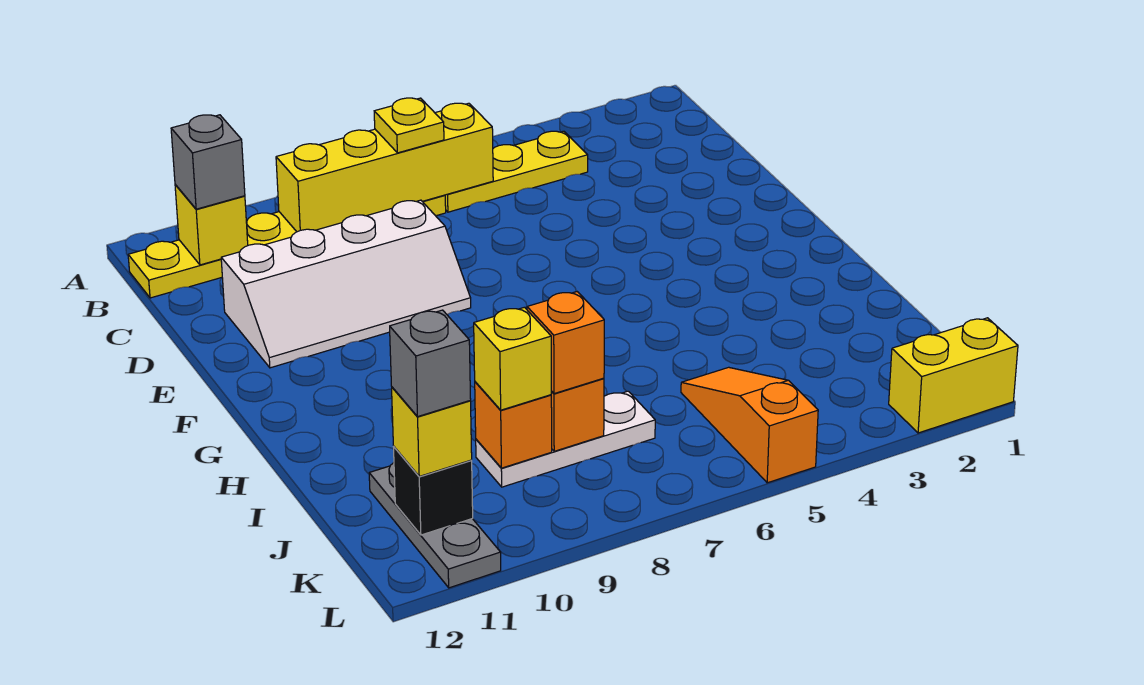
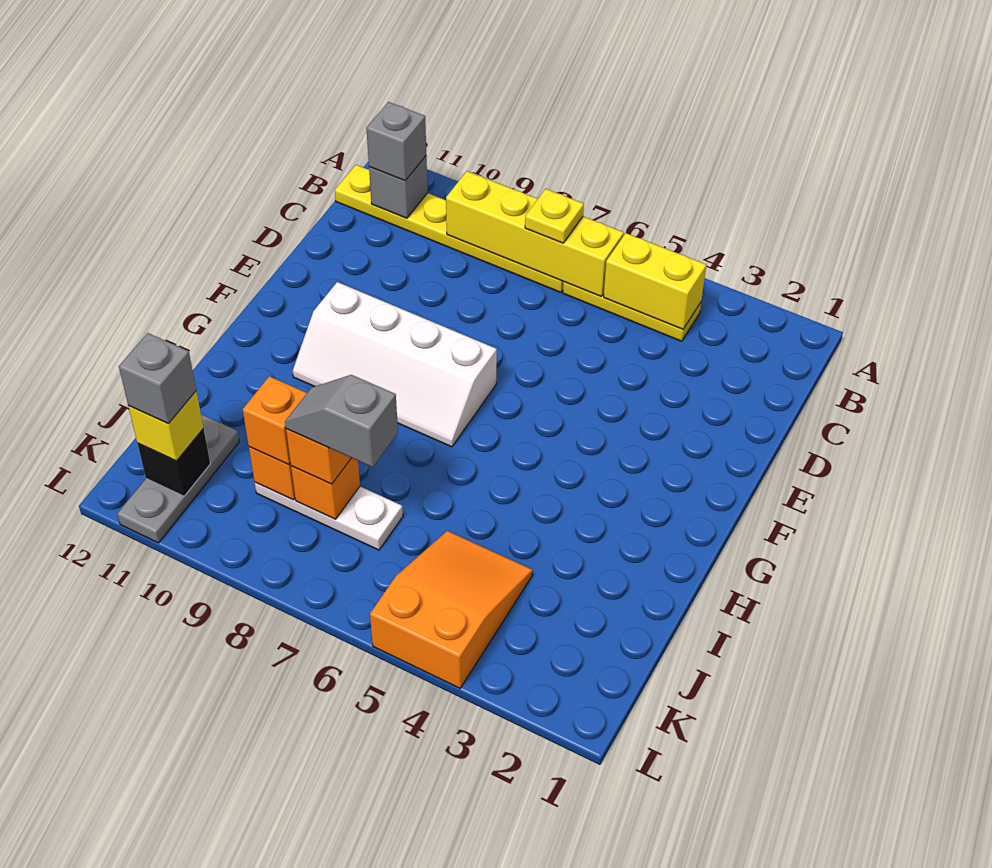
yellow 1x1 brick [175,185,248,265] -> grey 1x1 brick [369,156,428,218]
white 2x4 slope [221,200,471,368] -> white 2x4 slope moved to [293,282,497,447]
orange 1x3 slope [681,367,818,483] -> orange 2x3 slope [370,531,533,688]
none -> grey 1x2 slope [285,375,398,467]
yellow 1x1 brick [474,307,551,410] -> orange 1x1 brick [243,376,307,465]
yellow 1x2 brick [889,318,1018,433] -> yellow 1x2 brick moved to [604,233,706,329]

